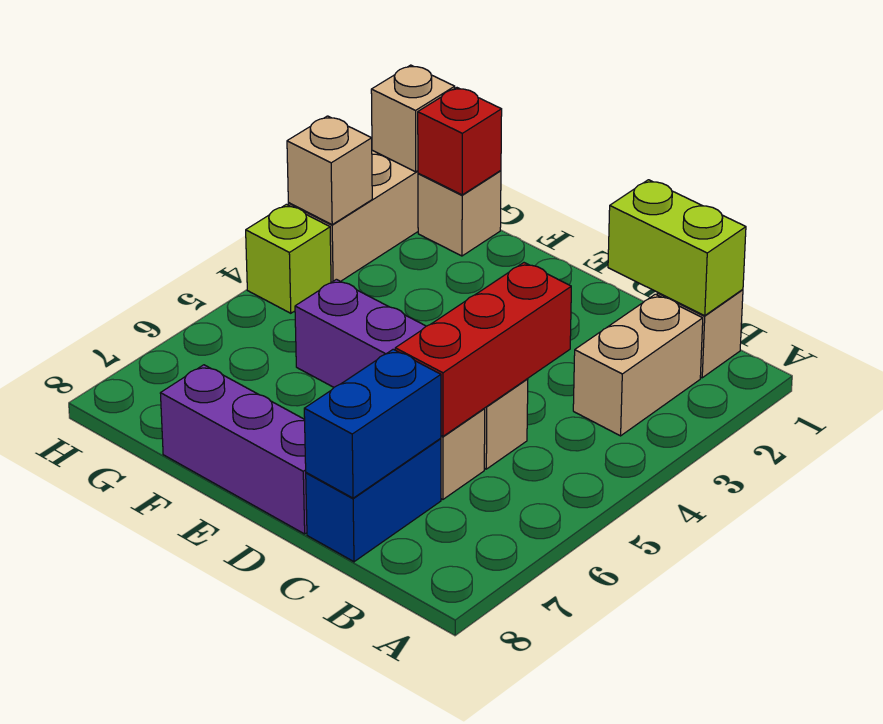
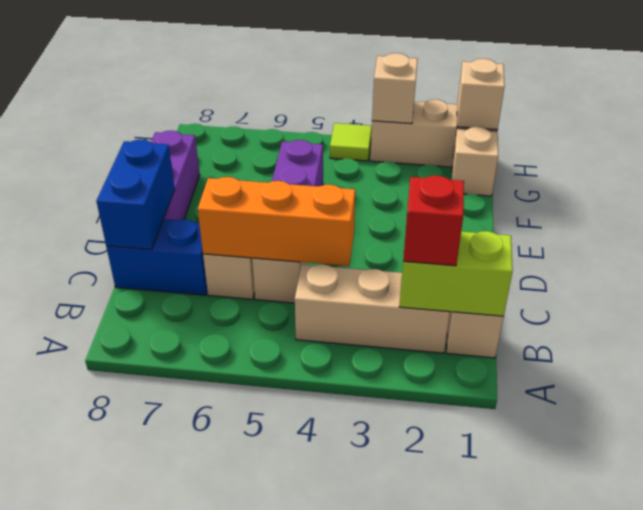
lime 1x2 brick [608,180,746,316] -> lime 1x2 brick turned to [399,231,513,316]
tan 1x2 brick [573,294,703,436] -> tan 1x3 brick [295,264,450,353]
red 1x3 brick [395,263,571,436] -> orange 1x3 brick [198,177,355,266]
blue 1x2 brick [304,349,441,498] -> blue 1x2 brick turned to [96,140,175,250]
red 1x1 brick [418,88,502,195] -> red 1x1 brick moved to [403,176,464,266]
lime 1x1 brick [246,204,331,313] -> lime 1x1 tile [330,123,372,161]

